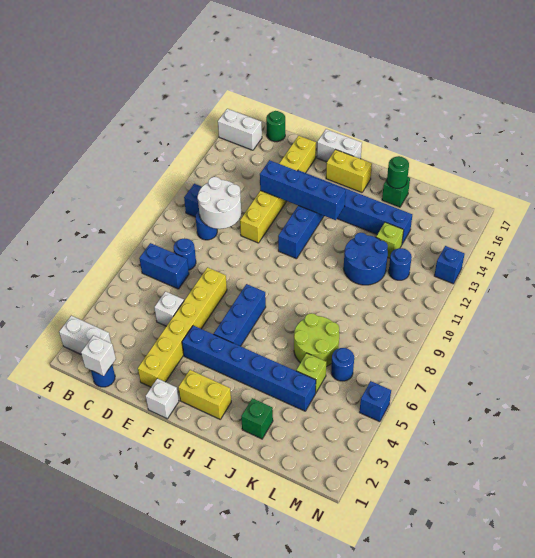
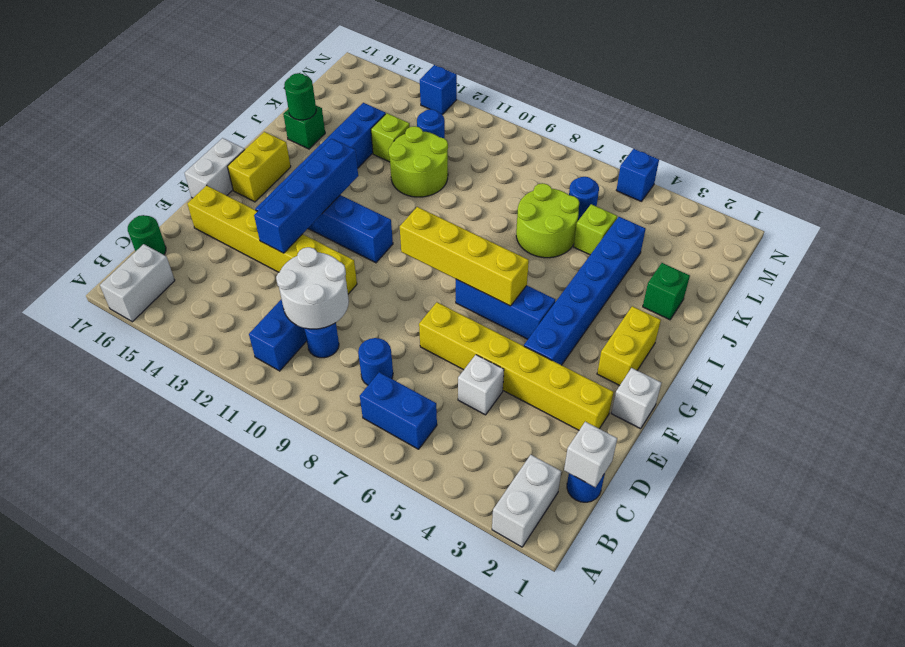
blue 1x2 brick [139,243,189,289] -> blue 1x2 brick turned to [360,372,437,449]
none -> yellow 1x4 brick [400,207,529,306]
blue 2x2 round brick [344,233,388,285] -> lime 2x2 round brick [389,126,448,197]

